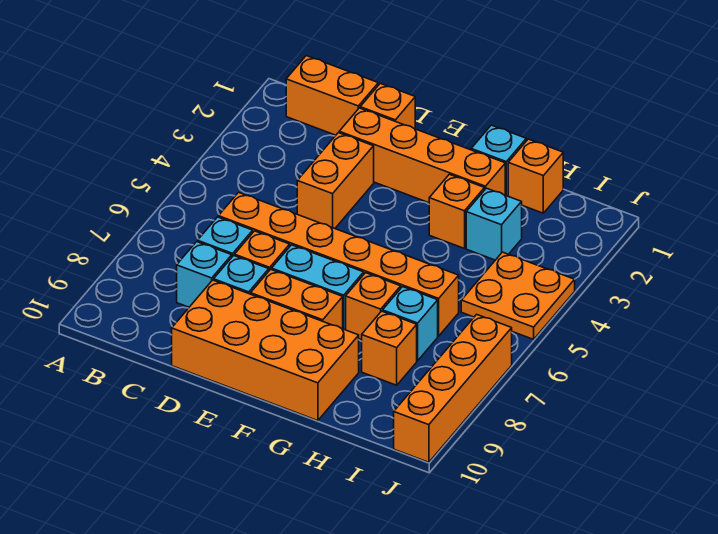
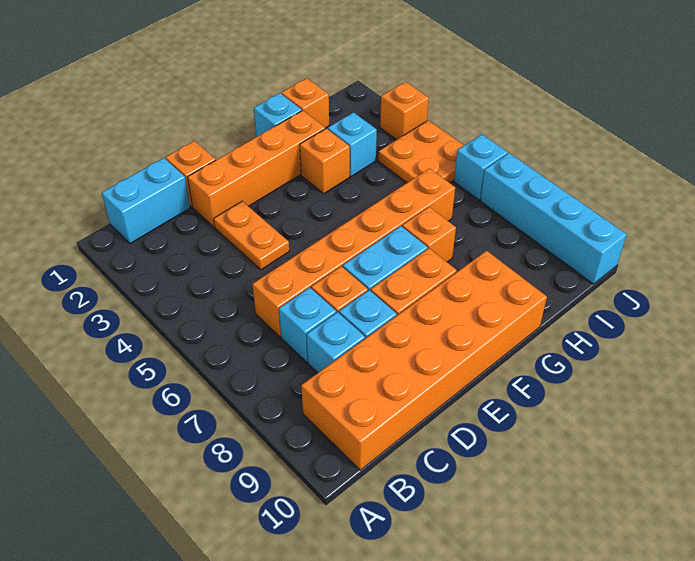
orange 1x2 brick [286,56,378,135] -> cyan 1x2 brick [102,158,190,243]
orange 1x2 brick [297,133,374,228] -> orange 1x2 plate [214,201,289,270]
orange 2x4 brick [172,280,359,421] -> orange 2x6 brick [301,251,547,470]
cyan 1x1 brick [383,287,438,361] -> cyan 1x1 brick moved to [454,134,508,200]
orange 1x1 brick [362,311,417,385] -> orange 1x1 brick moved to [380,82,429,140]
orange 1x4 brick [394,314,512,462] -> cyan 1x4 brick [480,153,627,284]

